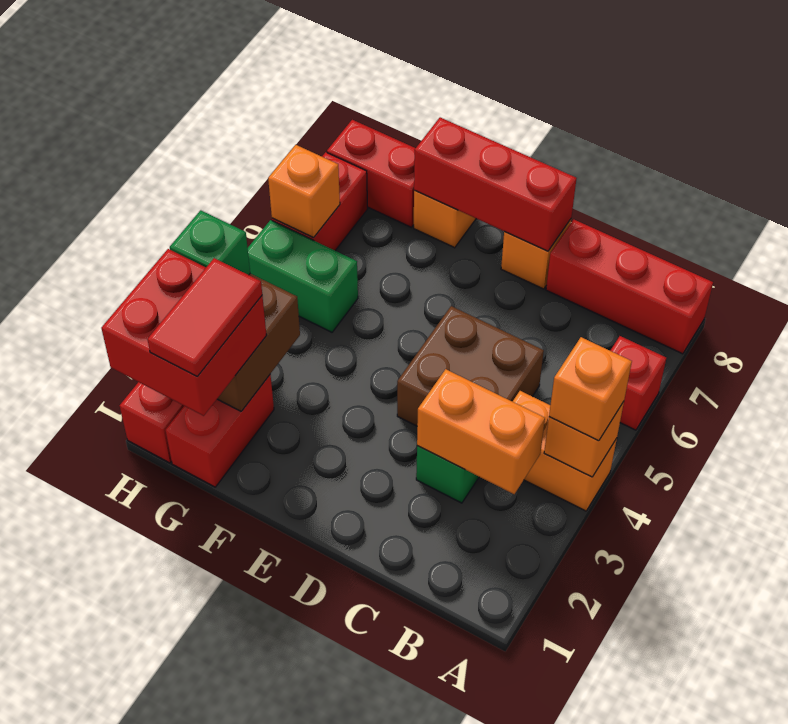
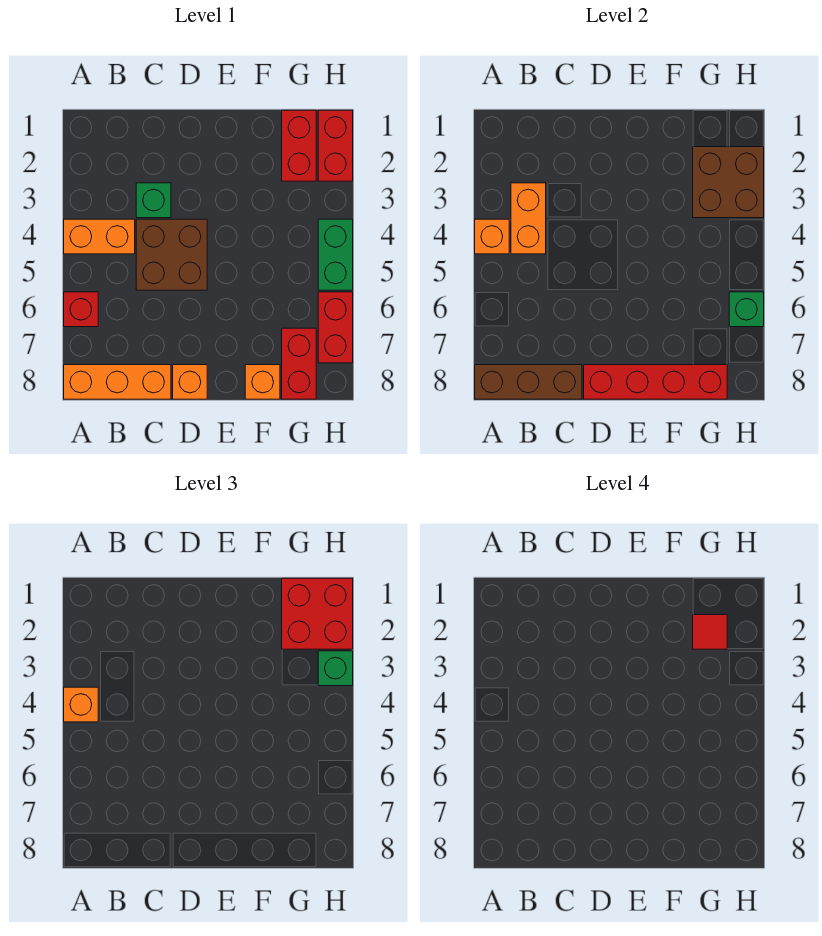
red 1x3 brick [546,220,713,354] -> orange 1x3 brick [64,365,171,399]
none -> brown 1x3 brick [475,365,582,399]
orange 1x2 brick [417,369,545,494] -> orange 1x2 brick turned to [511,183,546,254]
red 1x3 brick [414,117,577,251] -> red 1x4 brick [584,365,727,399]
red 1x2 tile [147,258,262,377] -> red 1x1 tile [693,615,727,649]
green 1x2 brick [248,220,358,332] -> green 1x2 brick turned to [318,219,353,290]
red 1x2 brick [327,120,415,227] -> red 1x2 brick turned to [282,328,316,399]
orange 1x1 brick [268,145,340,238] -> green 1x1 brick [729,292,764,327]

